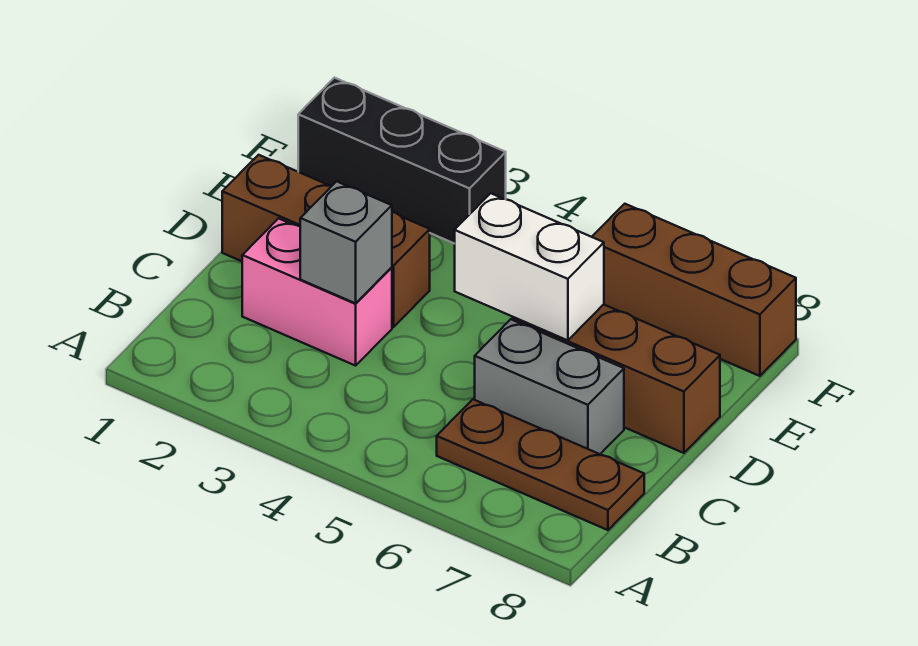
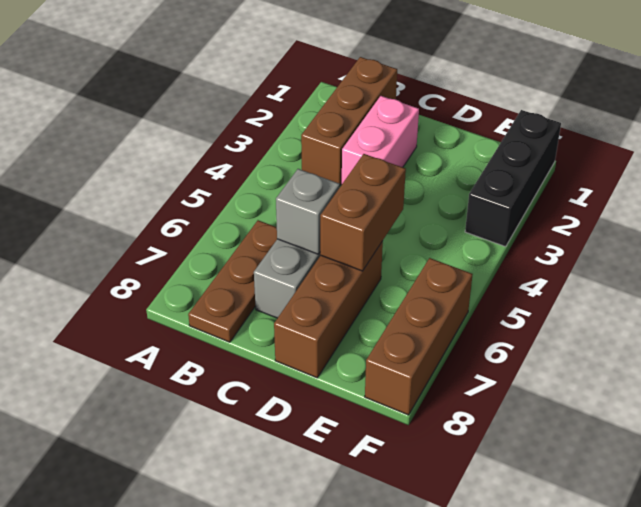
grey 1x1 brick [300,181,392,303] -> grey 1x1 brick moved to [276,169,340,254]
brown 1x3 brick [222,155,430,327] -> brown 1x3 brick moved to [301,57,397,186]
white 1x2 brick [455,193,604,340] -> brown 1x2 brick [320,154,406,271]

